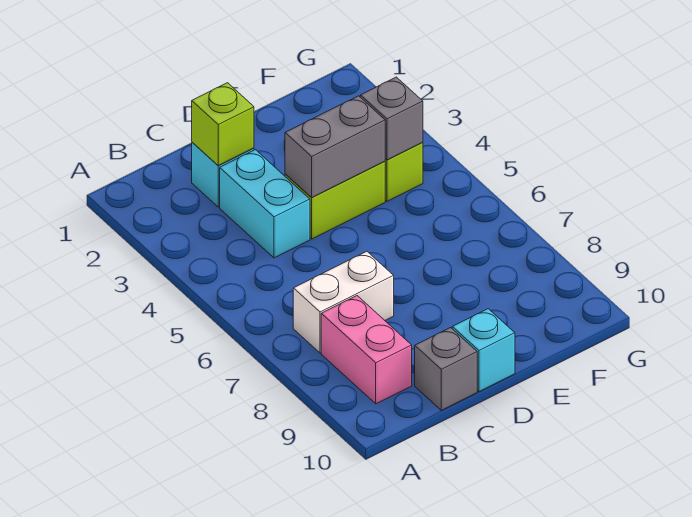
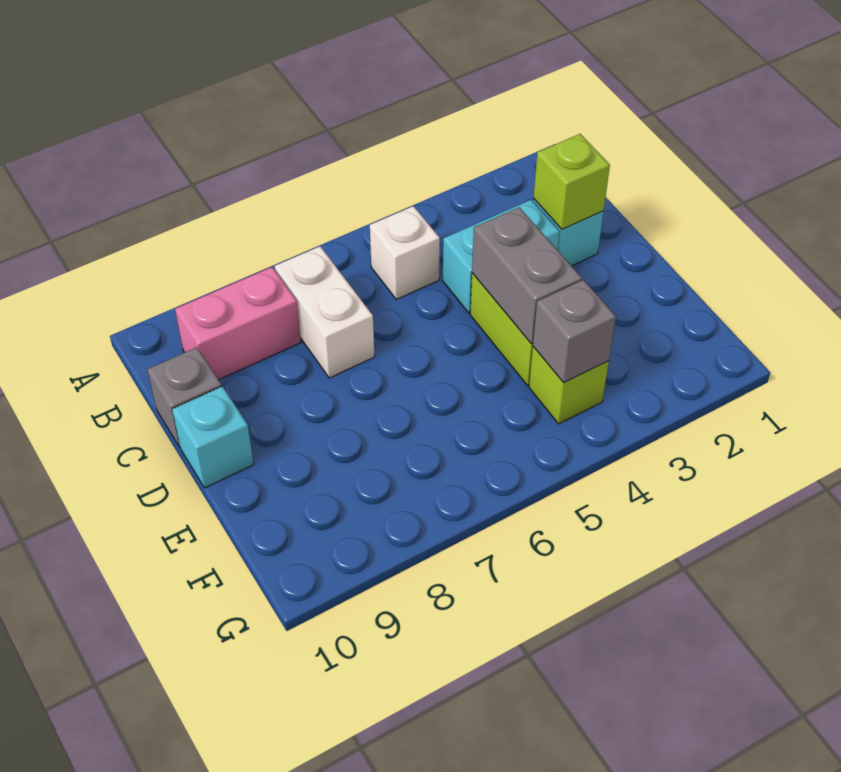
none -> white 1x1 brick [370,206,440,299]

